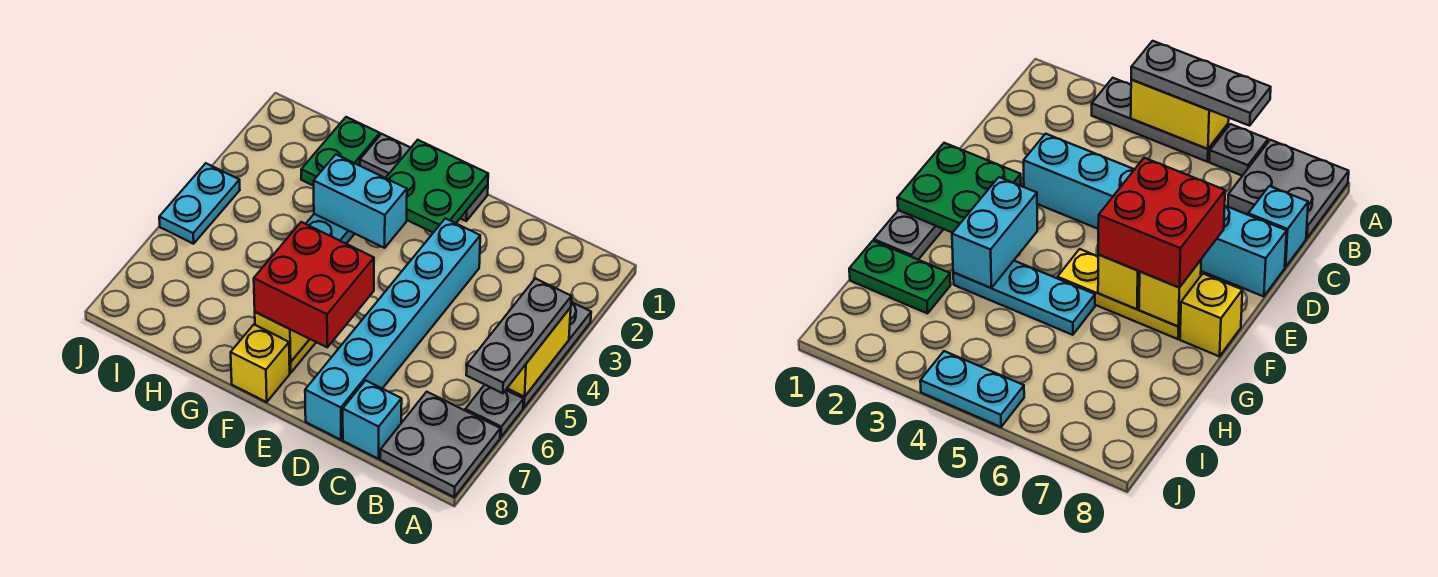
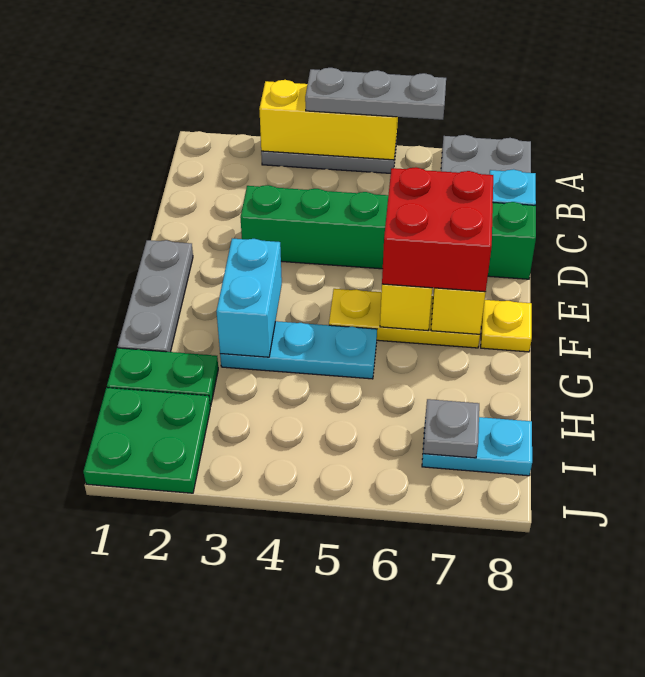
yellow 1x2 brick [507,308,571,397] -> yellow 1x3 brick [259,80,398,160]
grey 1x1 plate [465,385,523,437] -> grey 1x1 plate moved to [423,399,479,458]
cyan 1x6 brick [305,218,480,440] -> green 1x6 brick [240,185,536,279]
green 2x2 plate [386,140,488,233] -> green 2x2 plate moved to [83,388,210,493]
yellow 1x1 brick [231,325,290,402] -> yellow 1x1 plate [481,300,532,352]
cyan 1x2 plate [159,163,240,244] -> cyan 1x2 plate moved to [422,417,532,476]

